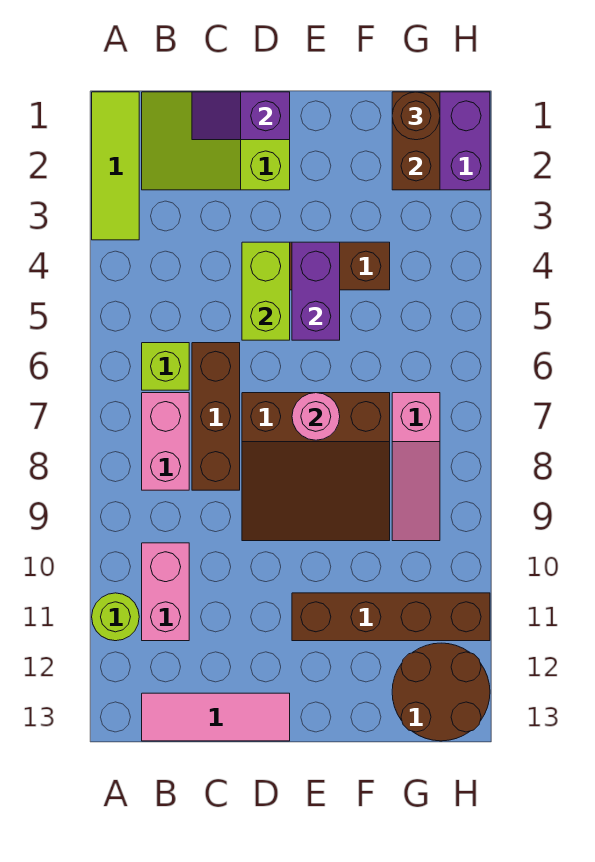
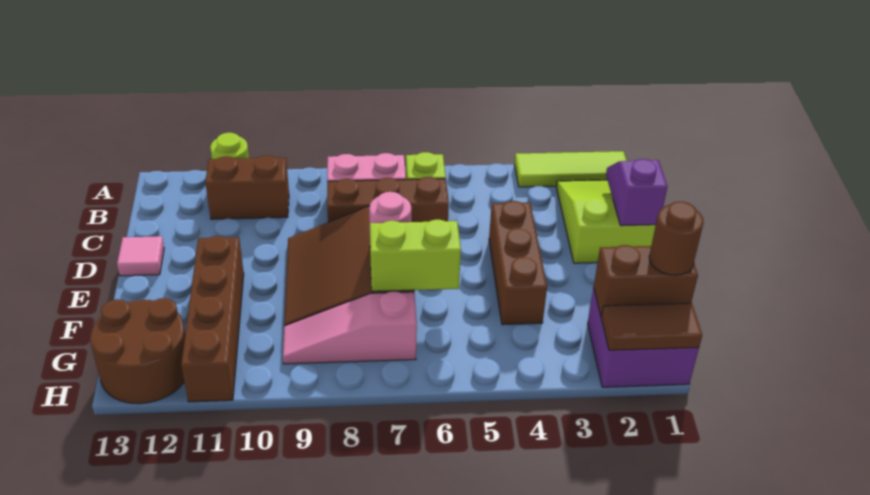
pink 1x2 brick [142,543,189,641] -> brown 1x2 brick [205,156,289,219]
pink 1x3 tile [142,693,290,741] -> pink 1x1 tile [117,236,164,276]
lime 1x2 brick [242,242,290,340] -> lime 1x2 brick moved to [370,220,461,291]
purple 1x2 brick [292,242,340,340] -> none
none -> brown 1x2 tile [601,303,702,350]

